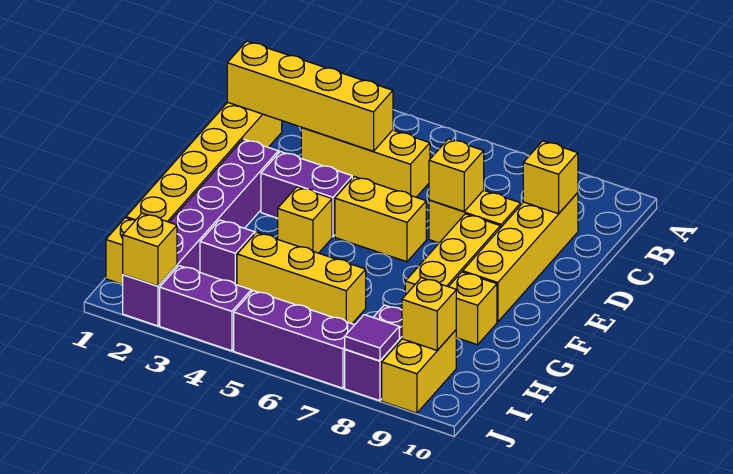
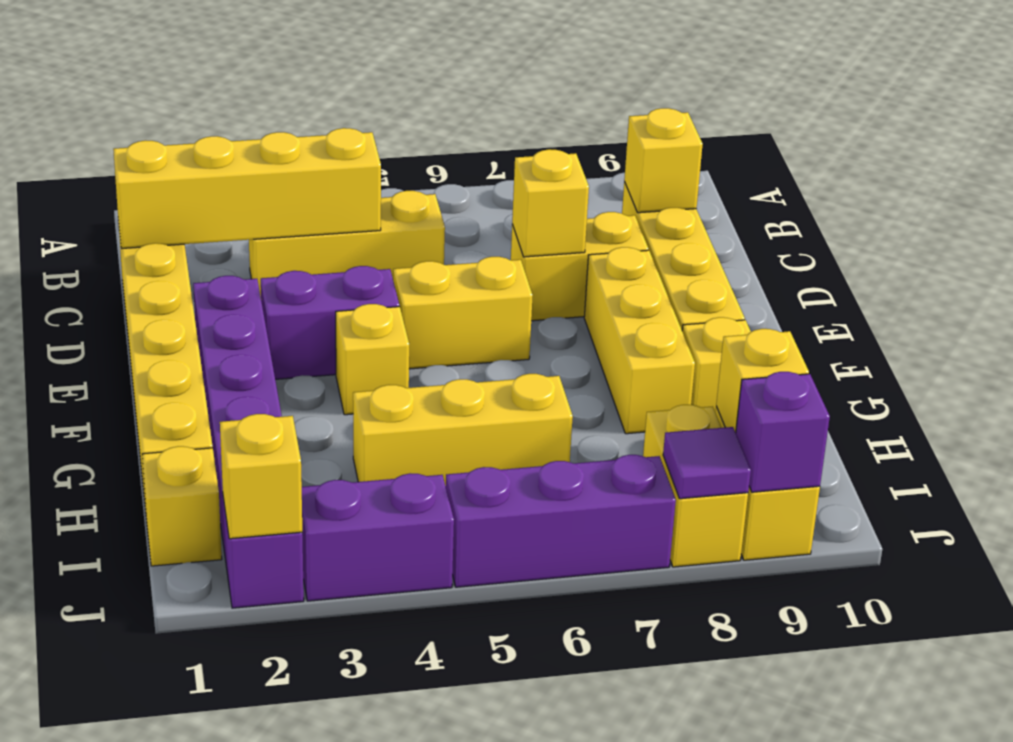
purple 1x1 brick [200,220,255,285] -> purple 1x1 brick moved to [736,372,830,492]
purple 1x2 brick [345,305,402,401] -> yellow 1x2 brick [643,405,748,567]

